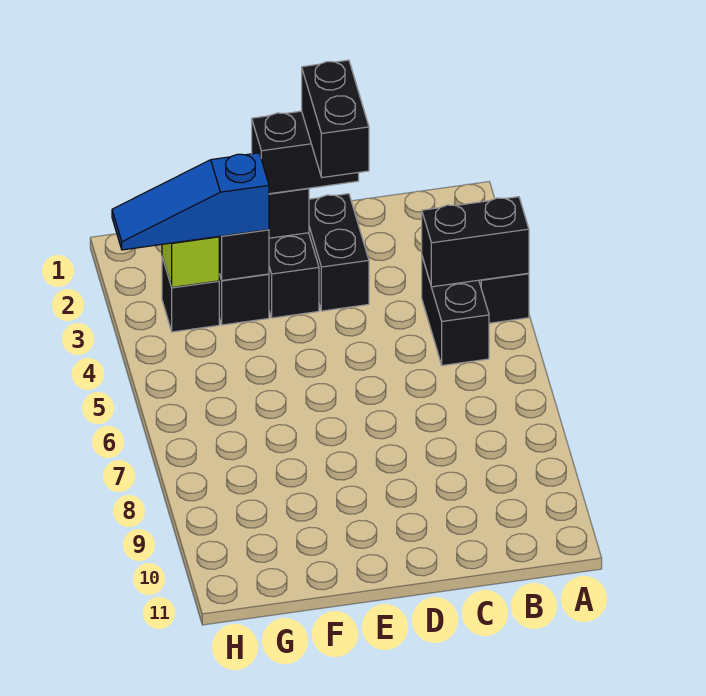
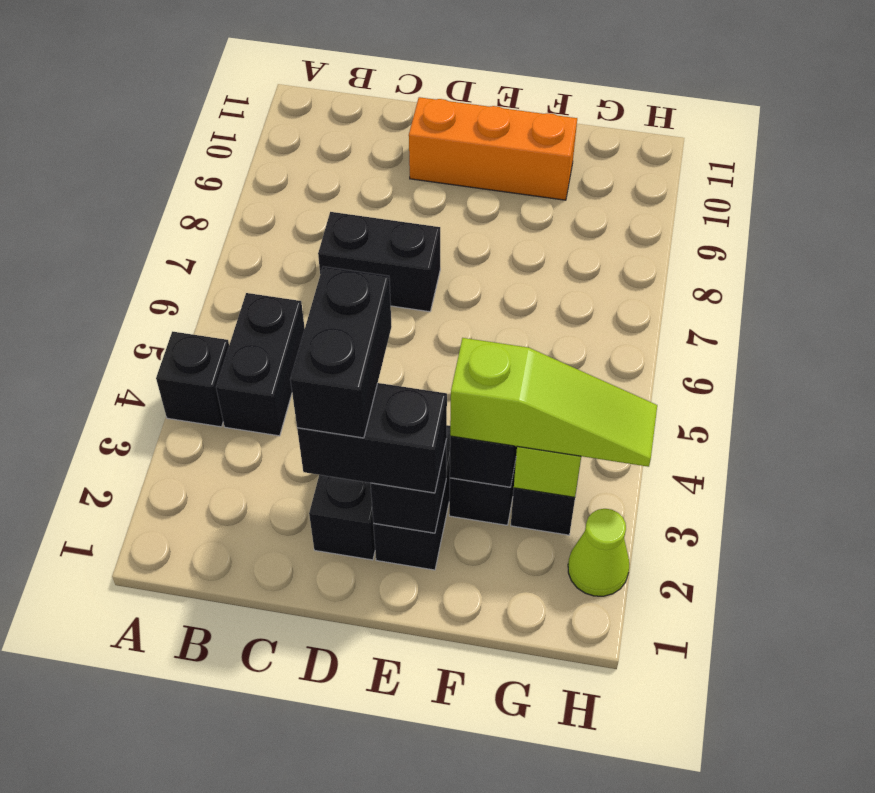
black 1x2 brick [422,197,529,287] -> black 1x2 brick moved to [318,212,440,312]
none -> orange 1x3 brick [409,97,577,200]
blue 1x3 slope [112,153,269,250] -> lime 1x3 slope [450,338,657,467]
none -> lime 1x1 cone [568,509,629,596]

